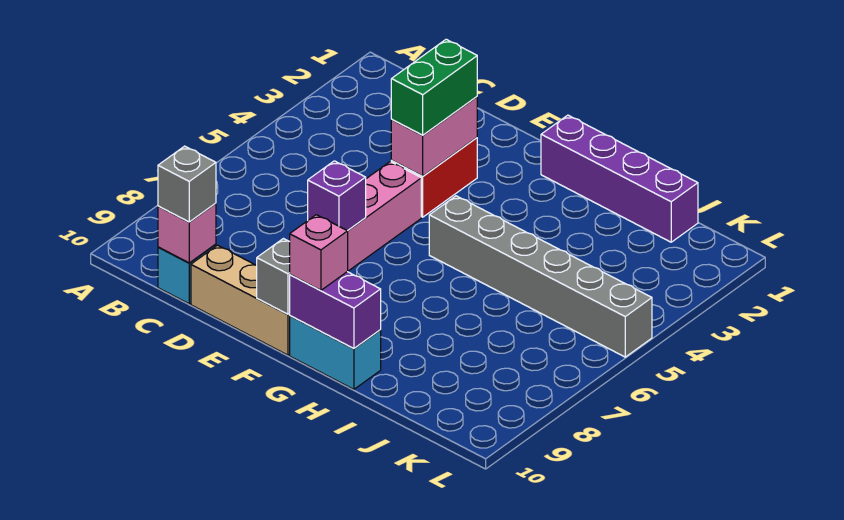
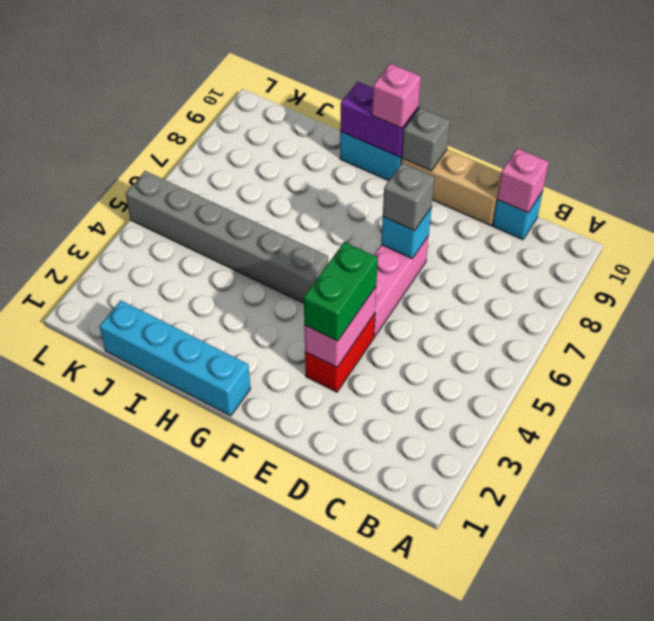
grey 1x1 brick [158,146,216,222] -> grey 1x1 brick moved to [383,163,435,231]
purple 1x1 brick [308,161,366,231] -> cyan 1x1 brick [381,207,432,258]
purple 1x4 brick [541,115,698,242] -> cyan 1x4 brick [99,301,251,416]

